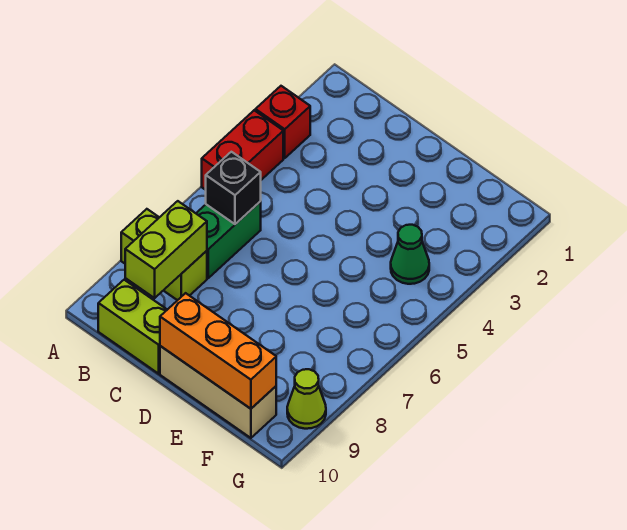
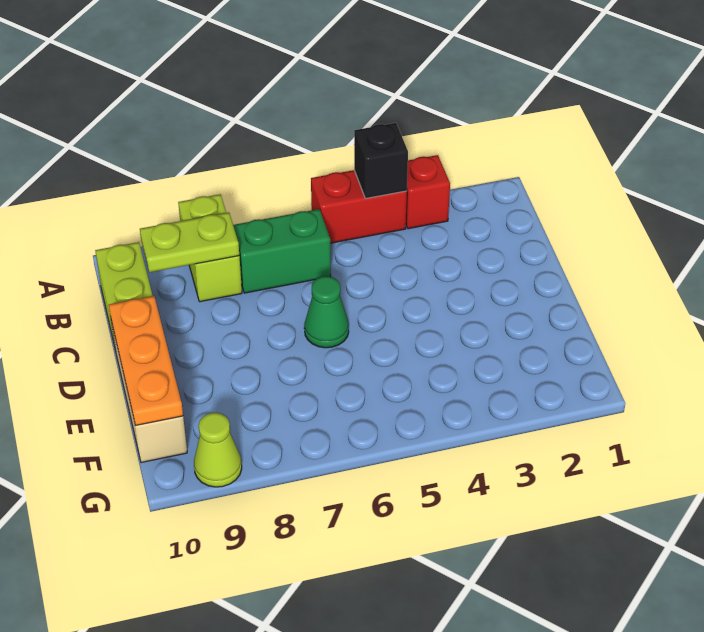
black 1x1 brick [206,152,261,224] -> black 1x1 brick moved to [354,123,408,198]
lime 1x2 brick [125,201,207,298] -> lime 1x2 plate [140,212,239,272]
orange 1x3 brick [160,293,276,409] -> orange 1x3 plate [109,296,183,426]
green 1x1 cone [391,225,429,284] -> green 1x1 cone moved to [304,276,349,348]

